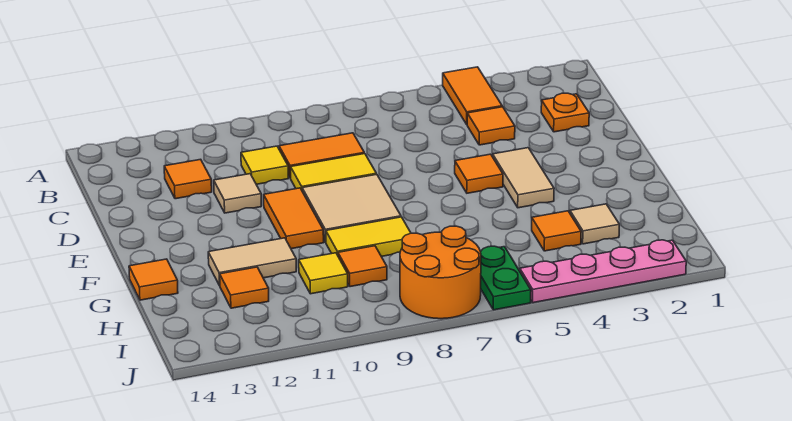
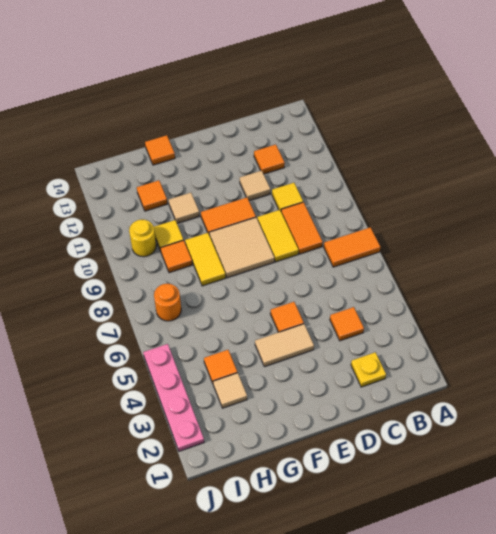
orange 1x2 tile [443,67,502,124] -> orange 1x2 tile moved to [324,227,380,267]
orange 1x1 plate [541,93,589,132] -> yellow 1x1 plate [351,352,386,387]
tan 1x2 tile [208,238,296,286] -> tan 1x1 tile [169,193,199,224]
green 1x2 plate [481,246,531,310] -> none
orange 2x2 round brick [400,226,481,319] -> orange 1x1 round brick [154,284,181,321]
none -> yellow 1x1 round brick [129,219,156,257]

